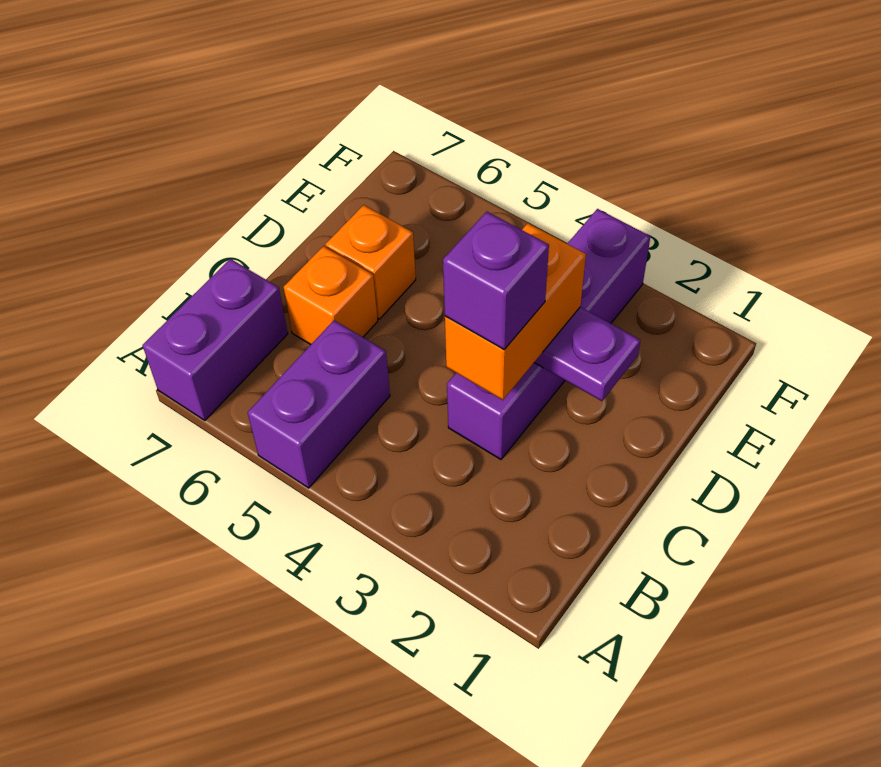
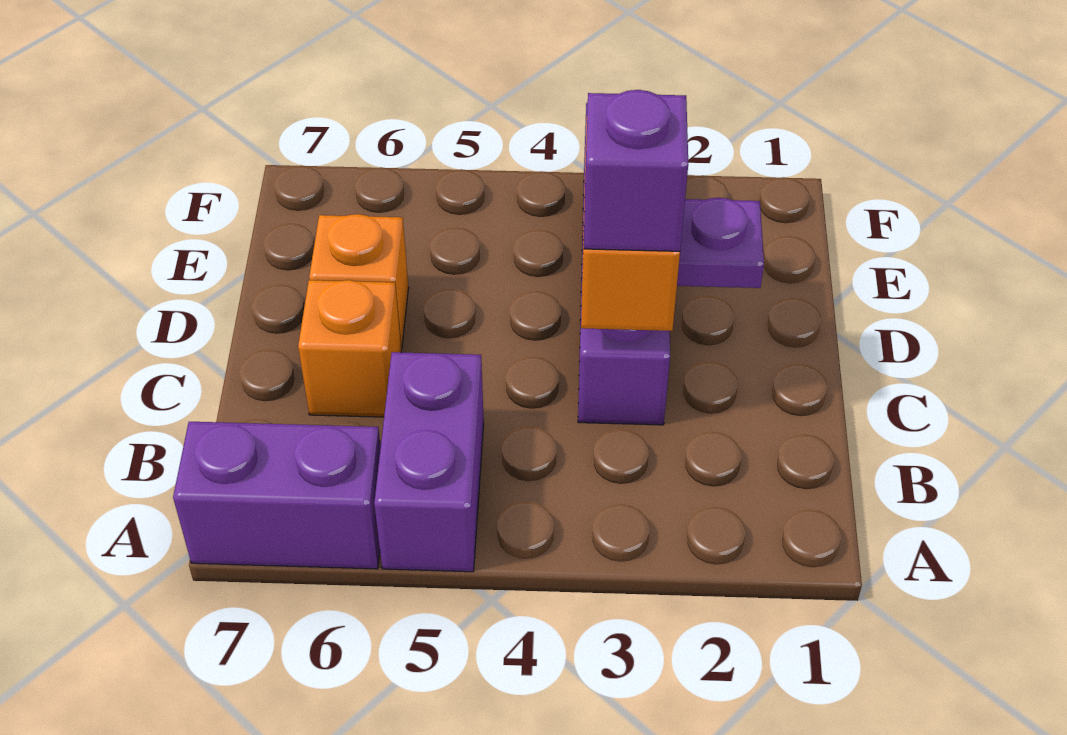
purple 1x2 brick [143,259,288,420] -> purple 1x2 brick turned to [173,422,381,569]

